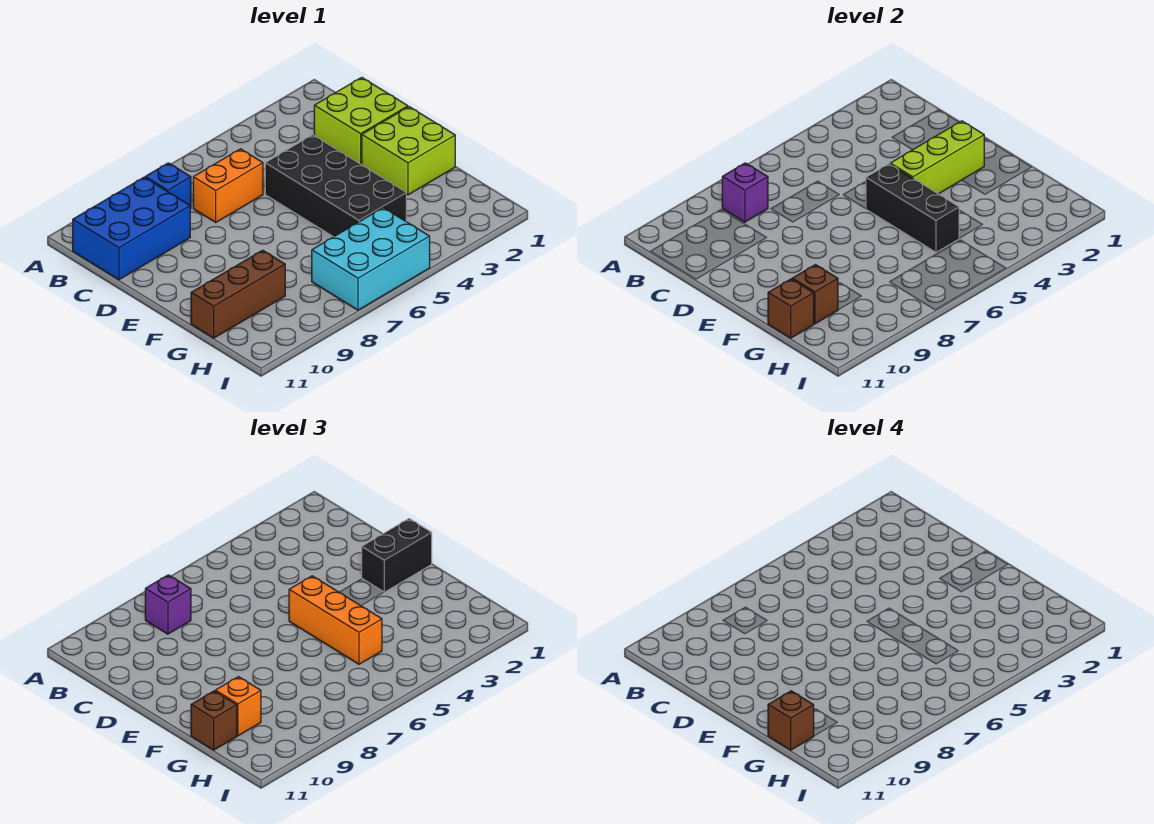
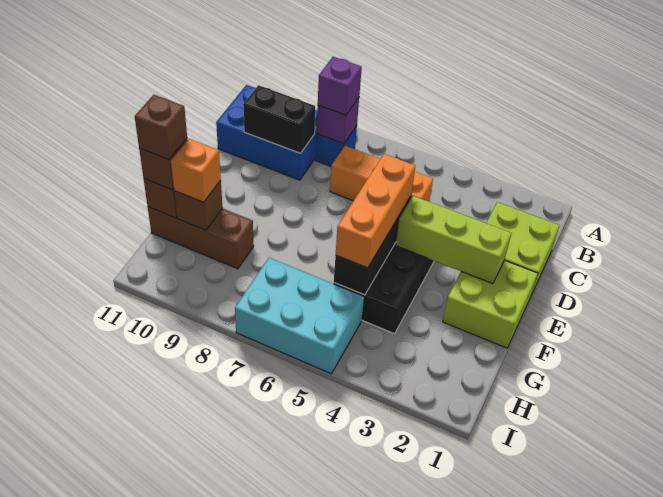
orange 1x2 brick [193,149,263,222] -> orange 1x3 brick [330,146,433,202]
black 1x2 brick [362,519,432,592] -> black 1x2 brick moved to [243,85,315,153]

